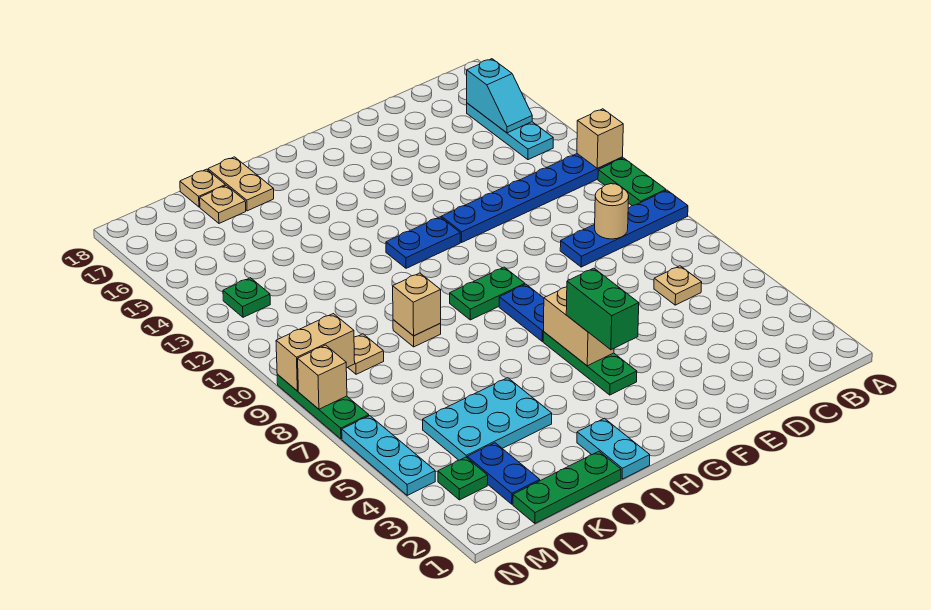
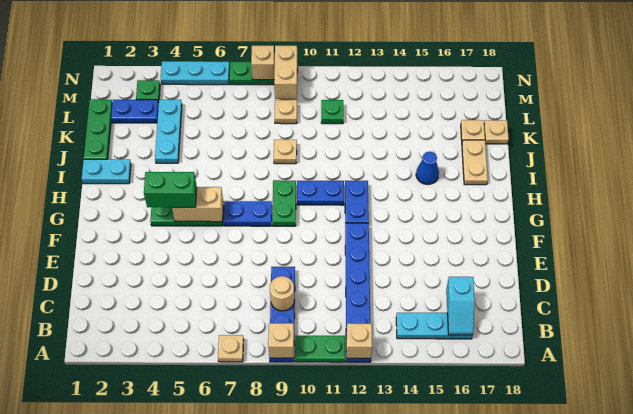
cyan 1x2 slope [467,59,532,133] -> cyan 1x2 slope turned to [446,277,475,335]
tan 1x1 plate [654,266,702,305] -> tan 1x1 plate moved to [218,335,244,362]
none -> blue 1x2 plate [297,181,344,205]
none -> blue 1x1 cone [416,152,439,184]
cyan 2x3 plate [423,378,552,460] -> cyan 1x3 plate [155,100,182,163]
tan 1x1 brick [393,273,441,336] -> tan 1x1 brick moved to [268,323,294,358]
tan 1x2 plate [208,157,274,211] -> tan 1x2 plate turned to [462,140,488,185]
green 1x1 plate [223,278,270,317] -> green 1x1 plate moved to [321,100,343,124]

